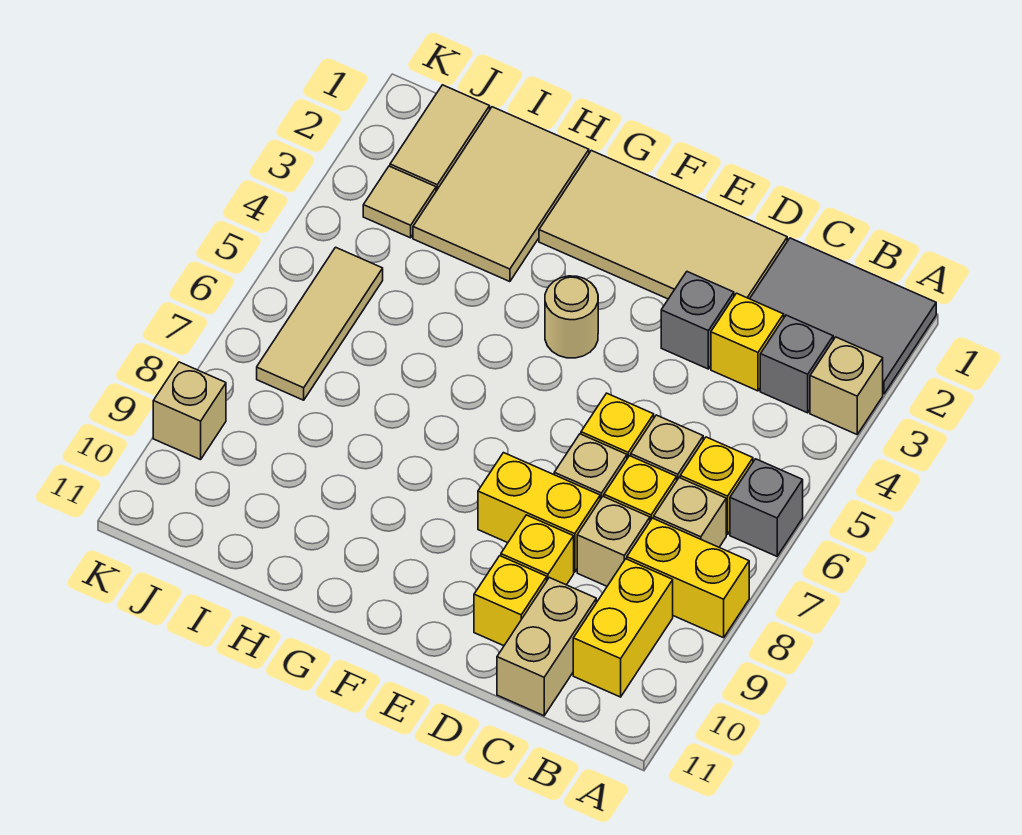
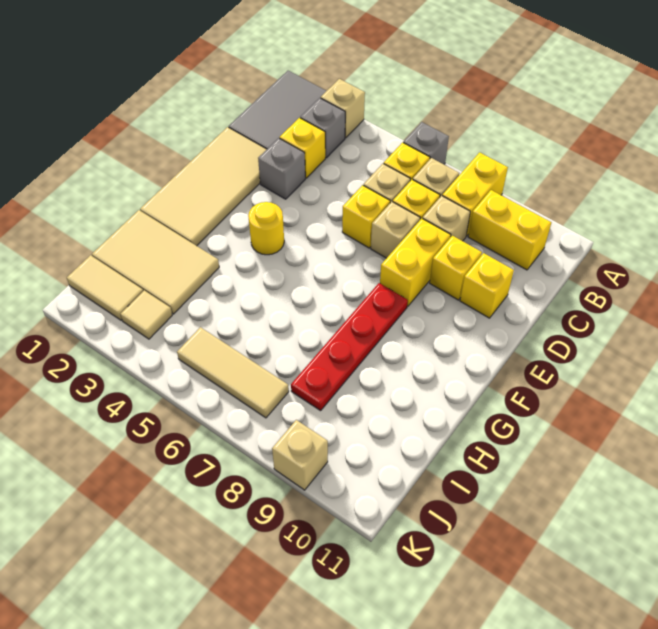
tan 1x2 brick [497,578,596,716] -> none
tan 1x1 round brick [545,276,598,358] -> yellow 1x1 round brick [248,202,284,255]
none -> red 1x4 plate [291,283,408,411]

